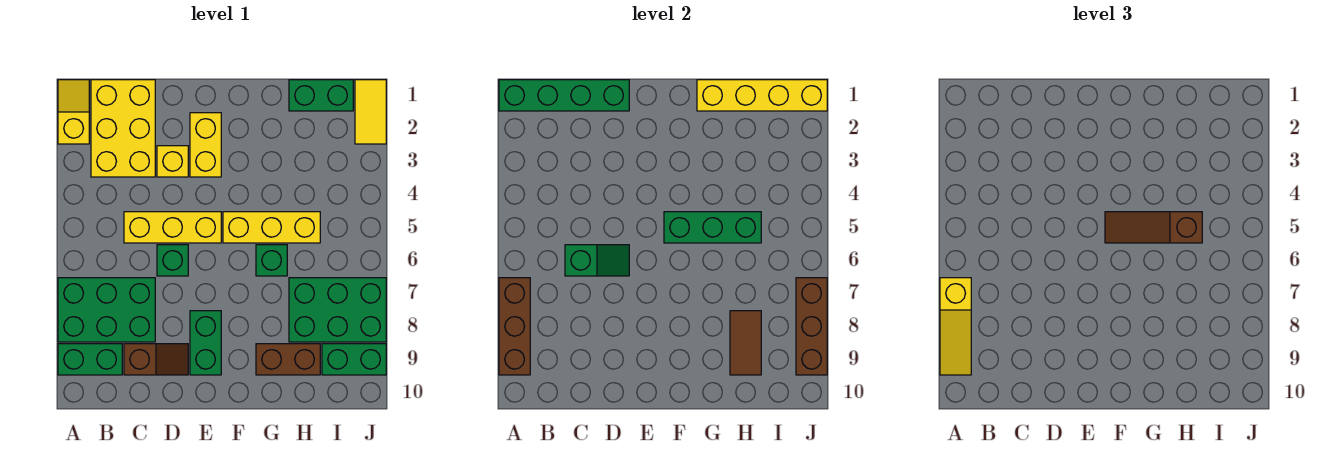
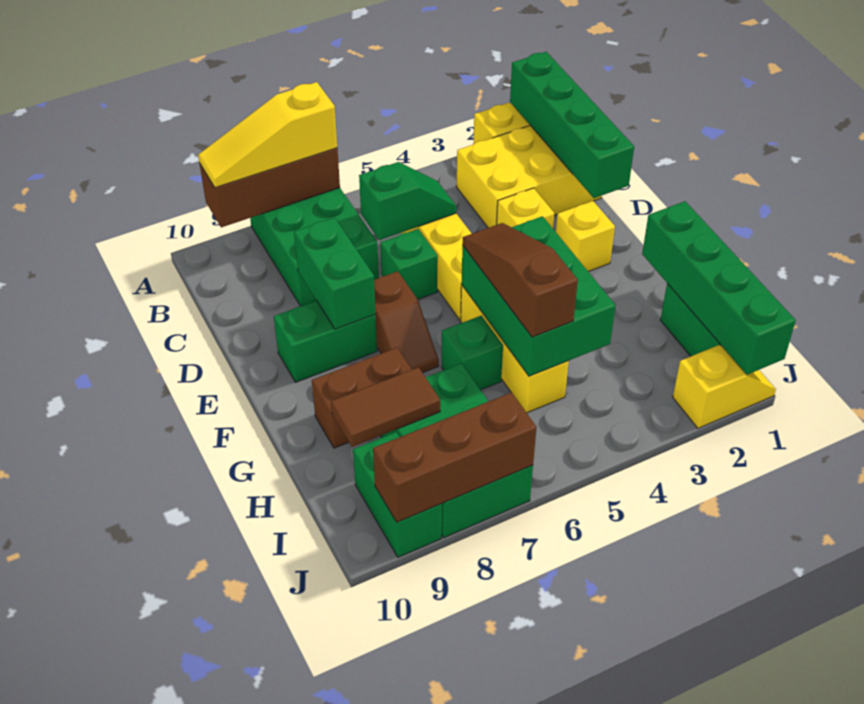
green 1x2 brick [58,344,122,375] -> green 1x2 brick moved to [294,218,376,329]
green 1x2 slope [565,245,629,276] -> green 1x2 slope turned to [359,162,457,240]
brown 1x2 slope [124,344,188,375] -> brown 1x2 slope moved to [374,271,439,373]
yellow 1x2 brick [190,113,221,177] -> yellow 1x1 brick [556,201,615,272]
green 1x3 brick [664,212,761,243] -> green 2x3 brick [462,216,616,376]
yellow 1x4 brick [697,80,827,111] -> green 1x4 brick [642,201,796,375]
brown 1x2 brick [256,344,320,375] -> brown 1x2 brick turned to [312,348,412,448]
yellow 1x2 tile [355,80,386,144] -> yellow 1x2 slope [673,345,776,428]

